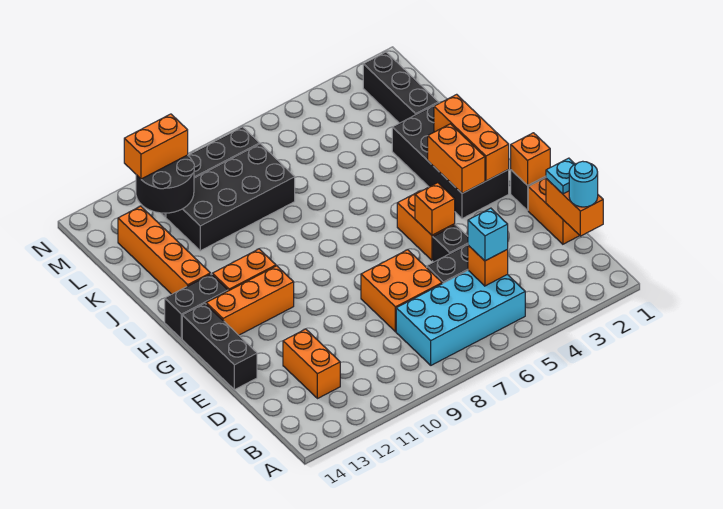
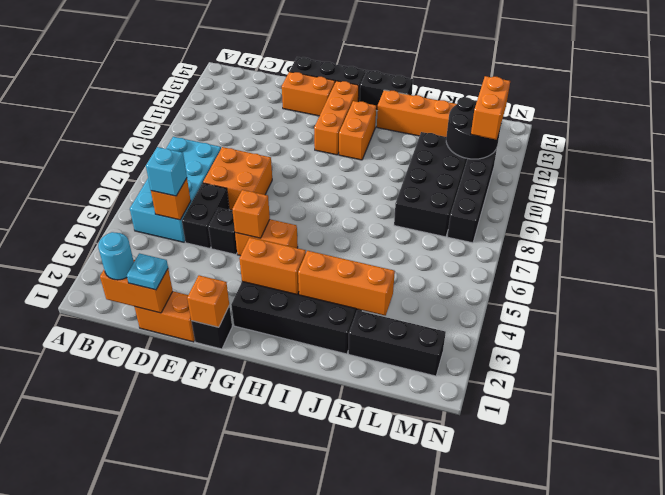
orange 1x2 brick [283,329,340,399] -> orange 1x2 brick moved to [282,72,335,116]
orange 1x3 brick [434,94,509,181] -> orange 1x3 brick moved to [298,251,395,316]
black 1x2 brick [165,274,228,339] -> black 1x2 brick turned to [360,70,413,111]

